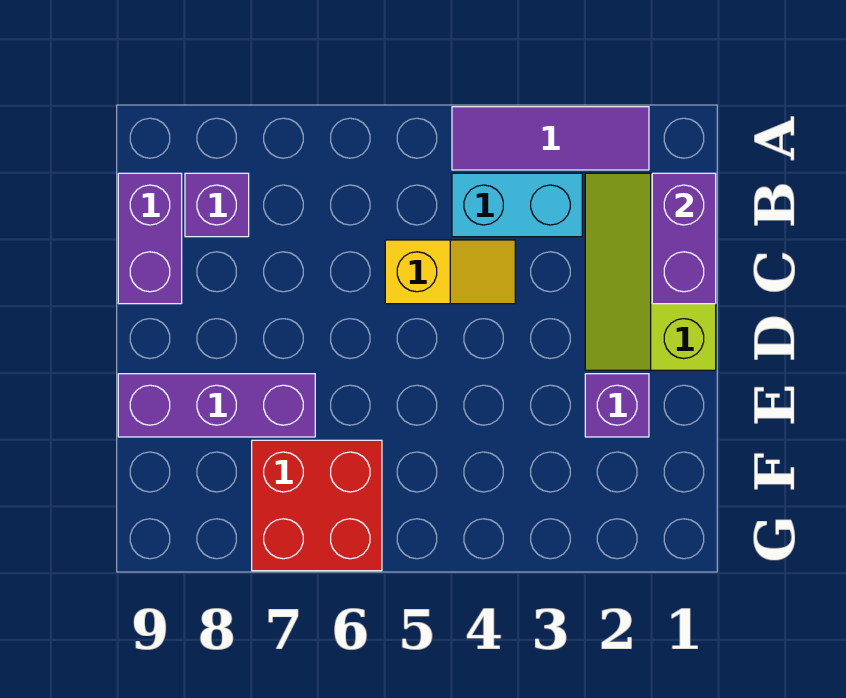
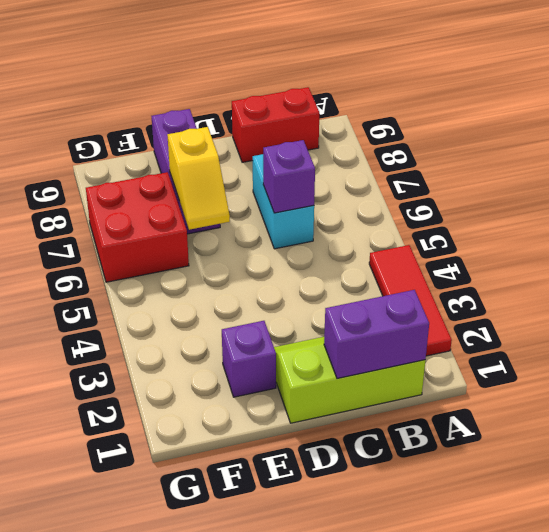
purple 1x3 tile [452,107,649,170] -> red 1x3 tile [369,245,452,356]
cyan 1x2 brick [452,173,582,237] -> cyan 1x2 brick moved to [253,154,314,249]
purple 1x1 brick [185,173,249,237] -> purple 1x1 brick moved to [263,140,315,213]
purple 1x2 brick [118,173,182,304] -> red 1x2 brick [232,87,319,162]
yellow 1x2 slope [385,240,515,304] -> yellow 1x2 slope moved to [167,127,230,230]

